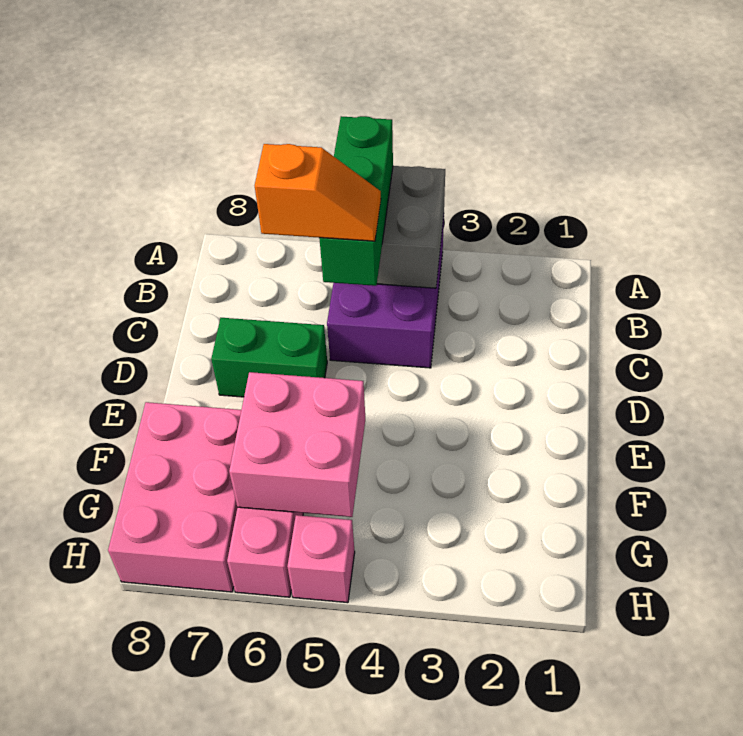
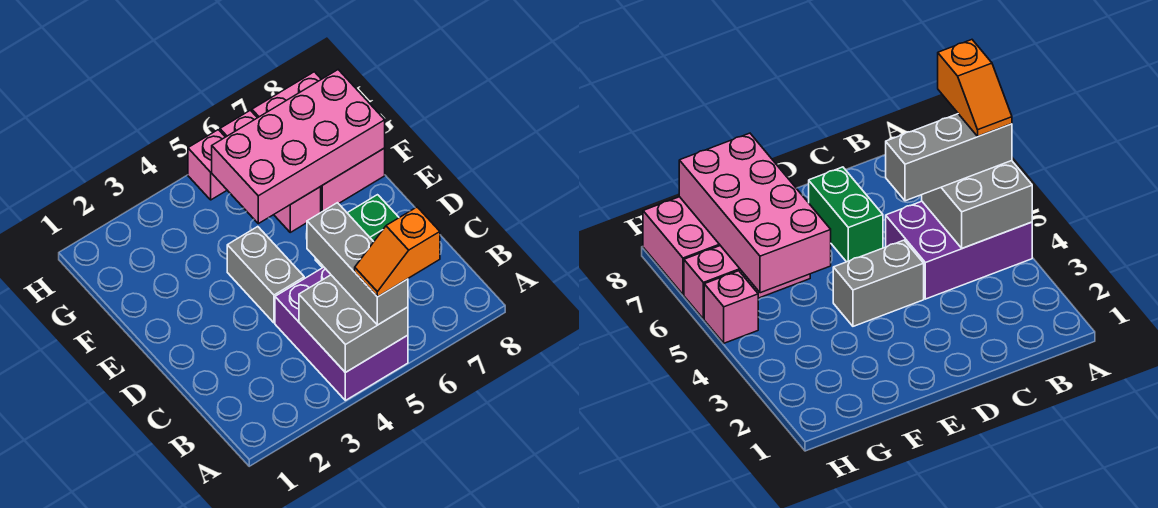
green 1x3 brick [319,116,393,286] -> grey 1x3 brick [307,203,408,325]
orange 1x2 slope [255,144,381,241] -> orange 1x2 slope moved to [355,207,440,297]
none -> grey 1x2 brick [227,227,304,323]
pink 2x2 brick [229,372,365,517] -> pink 2x4 brick [212,70,385,224]

